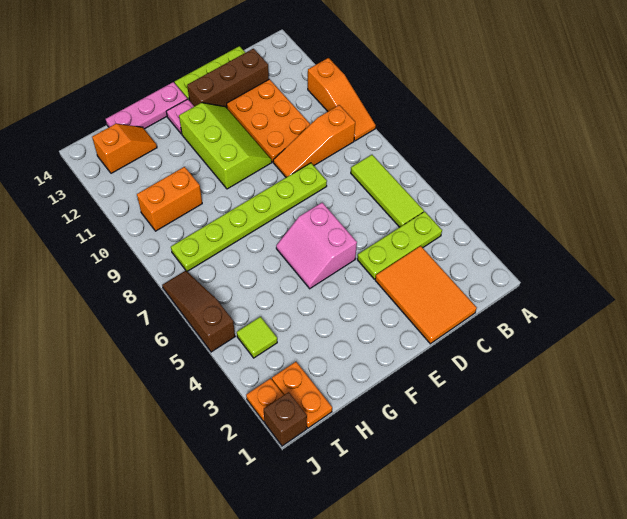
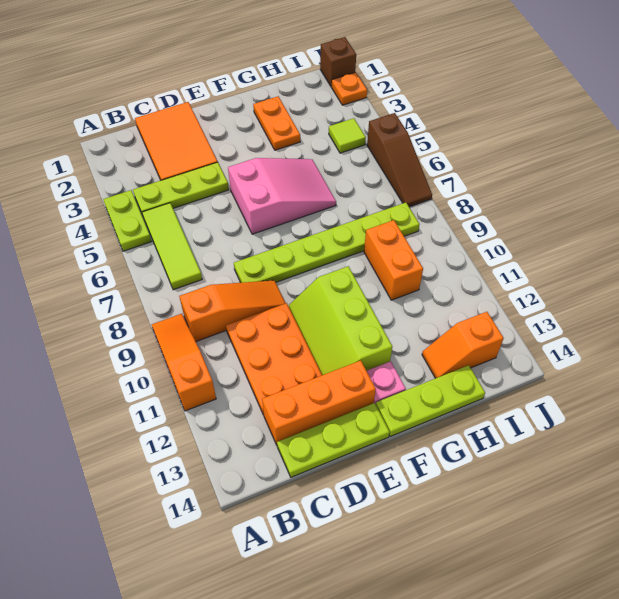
none -> lime 1x2 plate [103,190,152,251]
brown 1x3 brick [187,49,269,108] -> orange 1x3 brick [262,361,376,445]
pink 2x2 slope [276,203,357,289] -> pink 2x3 slope [228,158,336,234]
pink 1x3 plate [106,82,187,129] -> lime 1x3 plate [376,365,485,437]
orange 1x2 brick [137,167,202,231] -> orange 1x2 brick turned to [364,220,423,300]
orange 1x2 plate [272,362,332,428] -> orange 1x2 plate moved to [253,96,300,150]

